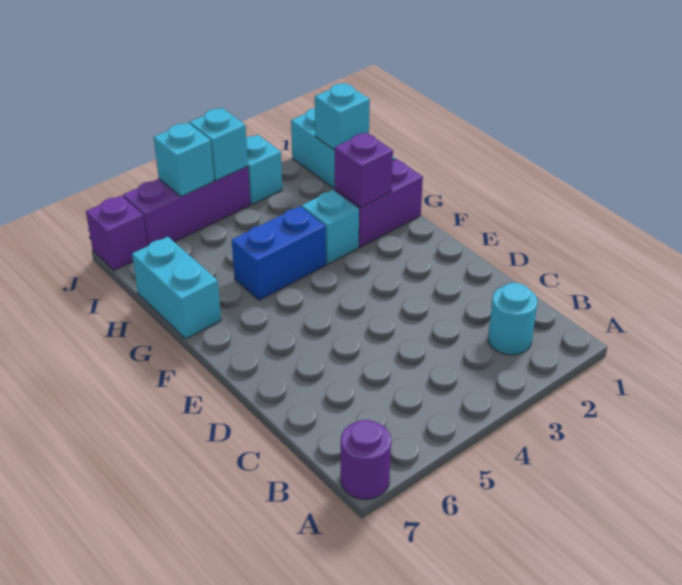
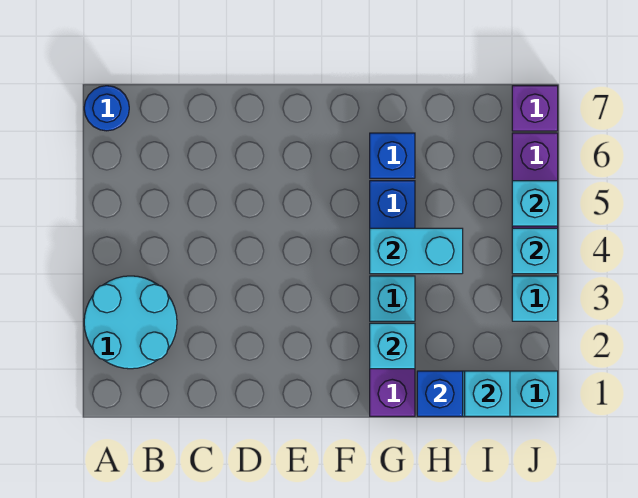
purple 1x1 round brick [341,420,391,500] -> blue 1x1 round brick [84,86,129,131]
cyan 1x1 round brick [488,283,537,355] -> cyan 2x2 round brick [84,276,177,369]
purple 1x1 brick [335,132,393,207] -> cyan 1x1 brick [370,323,415,369]
none -> blue 1x1 brick [370,133,415,178]
cyan 1x2 brick [132,237,221,339] -> cyan 1x2 brick moved to [370,228,463,274]
none -> blue 1x1 brick [417,371,463,416]

